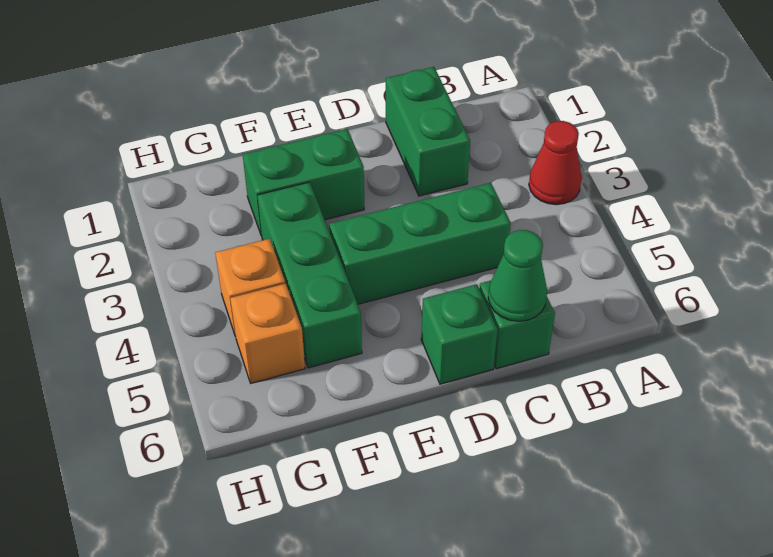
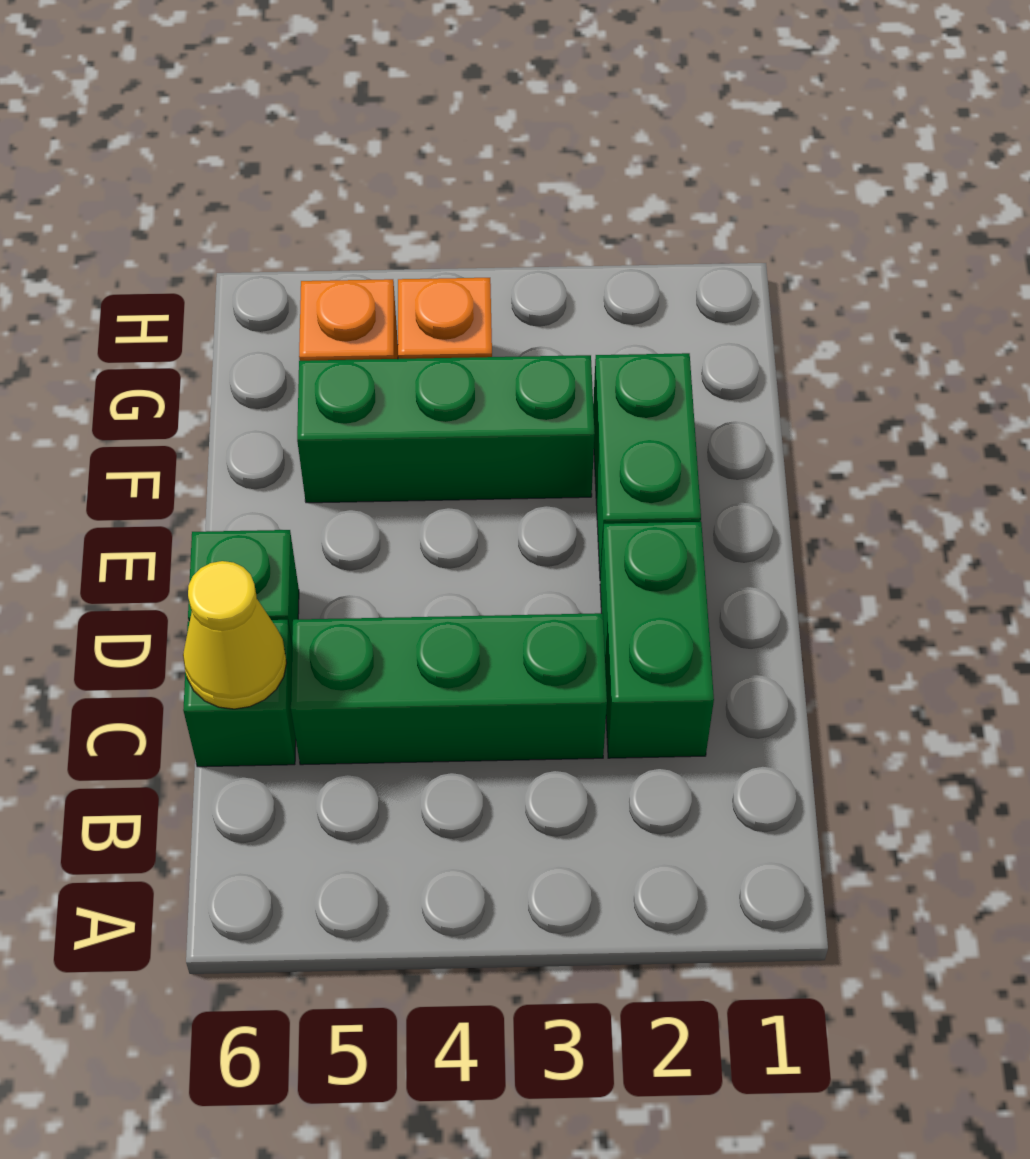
red 1x1 cone [529,121,581,205] -> none
green 1x2 brick [386,67,470,196] -> green 1x2 brick turned to [600,522,714,758]
green 1x3 brick [329,183,511,304] -> green 1x3 brick turned to [291,613,607,765]
green 1x1 cone [488,230,547,321] -> yellow 1x1 cone [183,561,287,709]

